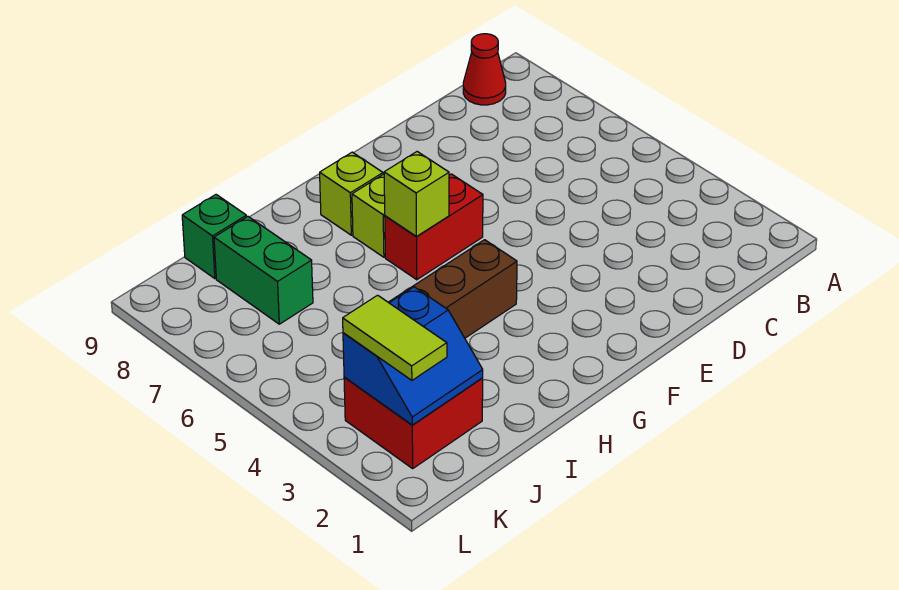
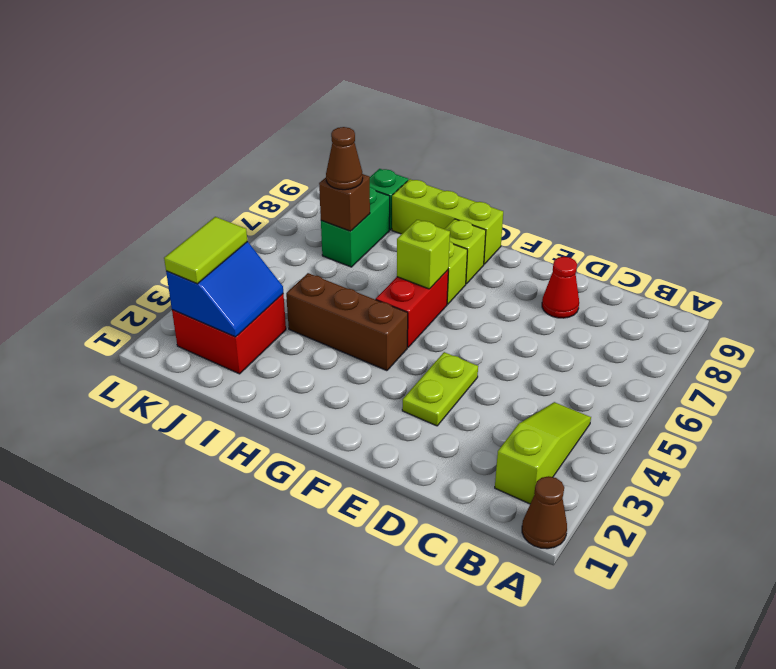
none -> brown 1x1 cone [522,476,567,549]
none -> lime 1x3 slope [495,402,591,504]
red 1x1 cone [463,34,506,105] -> red 1x1 cone moved to [542,257,579,318]
none -> lime 1x2 plate [402,352,478,426]
red 1x2 brick [385,174,483,280] -> red 1x2 brick turned to [376,270,448,347]
none -> lime 1x3 brick [392,179,503,264]
blue 2x2 slope [343,287,483,425] -> blue 2x2 slope turned to [166,242,283,337]
none -> brown 1x1 brick [319,174,370,231]
none -> brown 1x1 cone [326,127,363,190]

